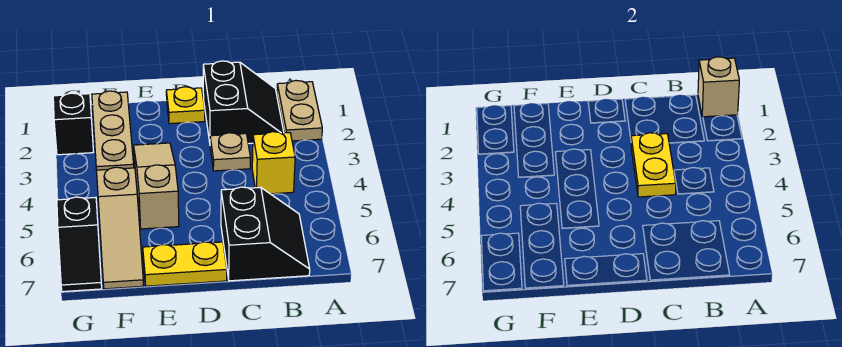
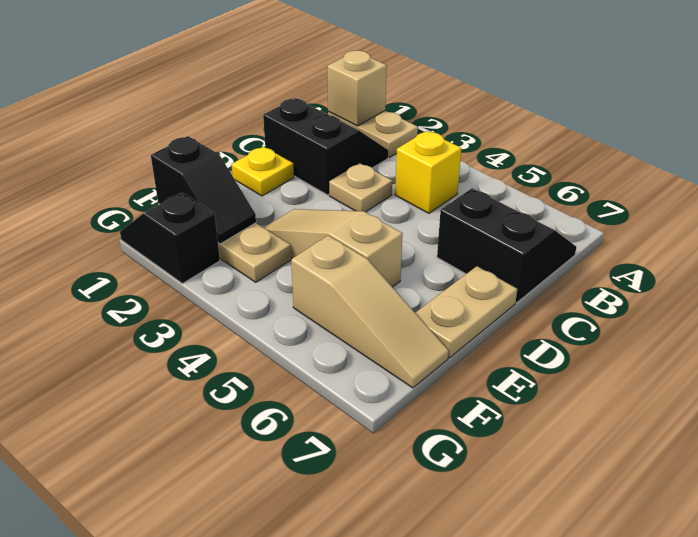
yellow 1x2 plate [631,133,676,197] -> none
yellow 1x2 plate [143,242,227,286] -> tan 1x2 plate [415,266,517,358]
black 1x2 slope [57,197,102,292] -> black 1x2 slope moved to [151,136,256,244]

